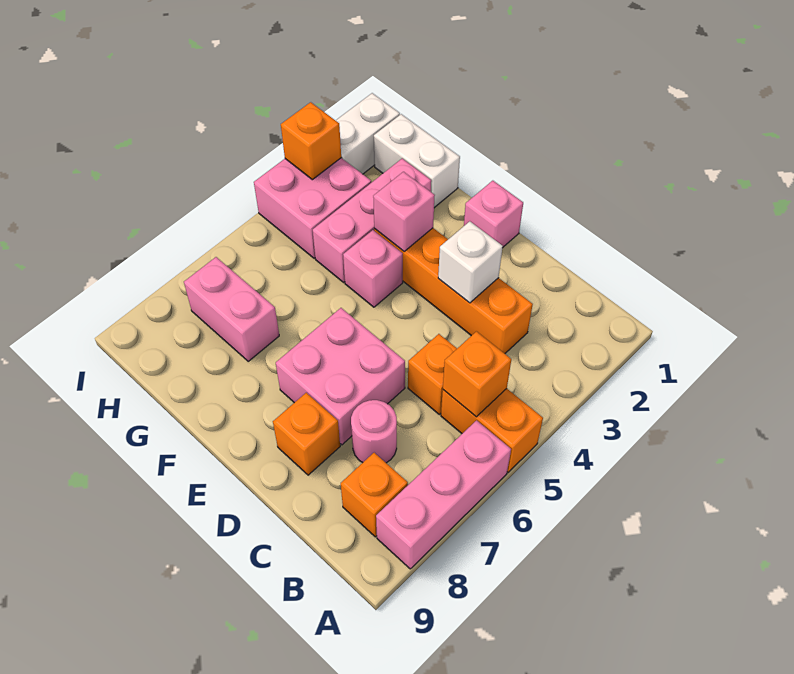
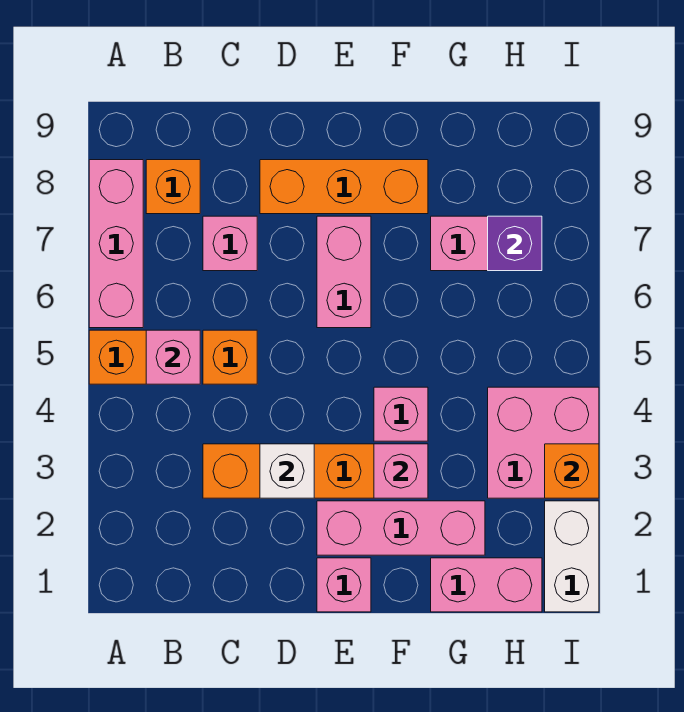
orange 1x1 brick [443,331,511,417] -> pink 1x1 brick [146,330,200,384]
pink 1x1 round brick [351,400,397,463] -> pink 1x1 brick [203,216,257,271]
pink 2x2 brick [276,308,405,445] -> pink 1x2 brick [317,216,371,328]
orange 1x1 brick [273,393,340,475] -> orange 1x3 brick [260,160,428,214]
white 1x2 brick [374,114,460,208] -> pink 1x2 brick [431,558,542,612]
pink 1x3 brick [313,159,431,282] -> pink 1x3 brick turned to [317,501,485,555]
none -> purple 1x1 brick [488,216,542,271]

